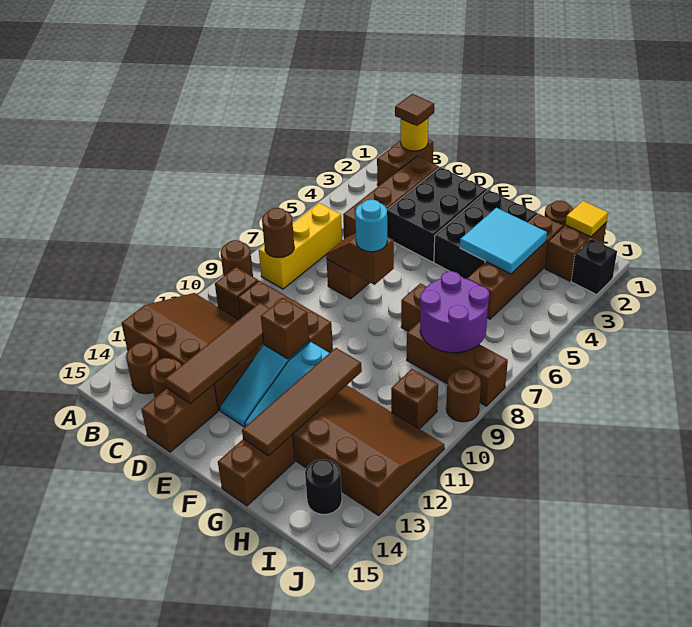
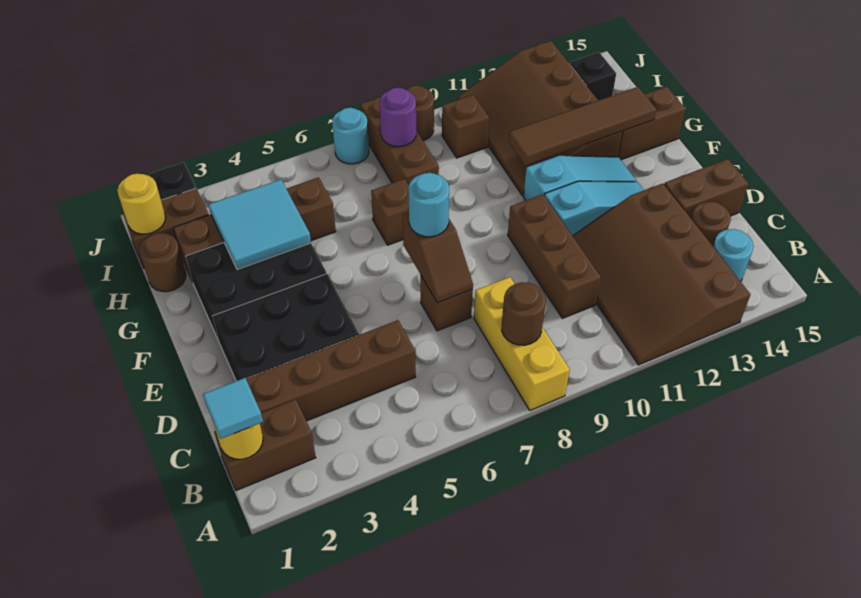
brown 1x1 round brick [221,240,253,277] -> none
brown 1x1 tile [395,94,434,126] -> cyan 1x1 tile [203,378,263,439]
yellow 1x3 brick [259,203,342,289] -> yellow 1x3 brick turned to [474,277,570,410]
brown 1x1 brick [215,267,258,320] -> none
brown 1x1 round brick [126,342,160,394] -> cyan 1x1 round brick [713,229,754,281]
brown 1x4 tile [165,303,270,404] -> none
brown 1x1 brick [261,298,309,359] -> none
purple 2x2 round brick [420,271,489,353] -> purple 1x1 round brick [380,88,416,147]
yellow 1x1 tile [566,201,608,237] -> yellow 1x1 round brick [117,174,166,234]
black 1x1 round brick [305,459,342,514] -> black 1x1 brick [570,52,616,101]
none -> cyan 1x1 round brick [332,108,369,164]

